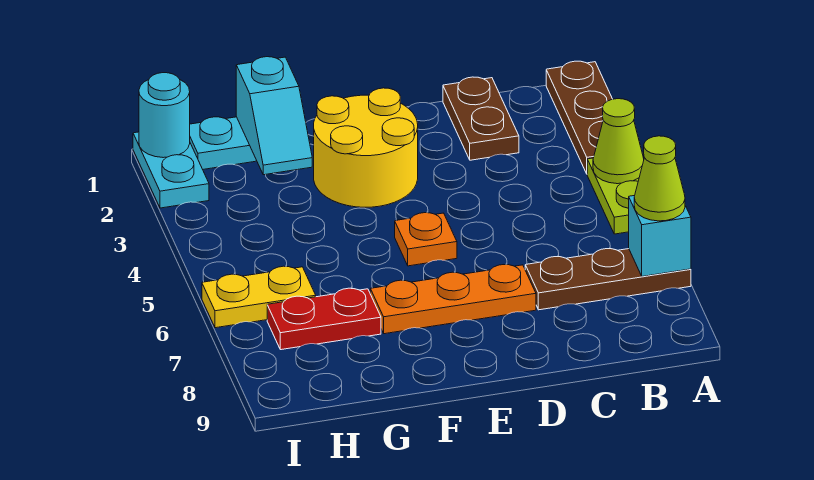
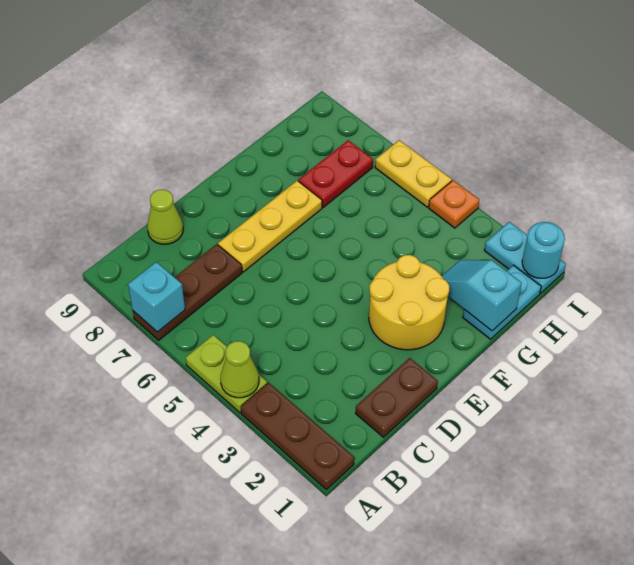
lime 1x1 cone [634,136,685,221] -> lime 1x1 cone moved to [147,190,183,244]
brown 1x2 plate [443,77,519,160] -> brown 1x2 plate turned to [355,358,438,437]
orange 1x3 plate [370,265,536,334] -> yellow 1x3 plate [218,181,322,272]
orange 1x1 plate [395,213,457,266] -> orange 1x1 plate moved to [429,180,479,228]
yellow 1x2 plate [202,266,316,328] -> yellow 1x2 plate turned to [375,140,452,207]

